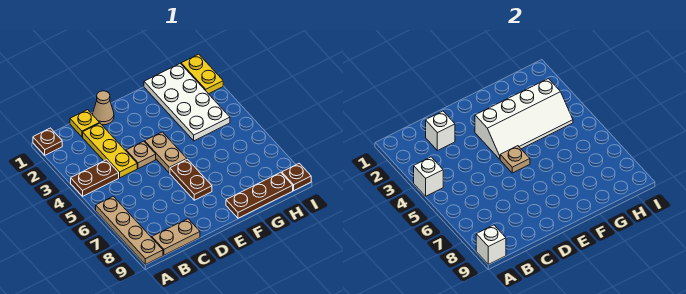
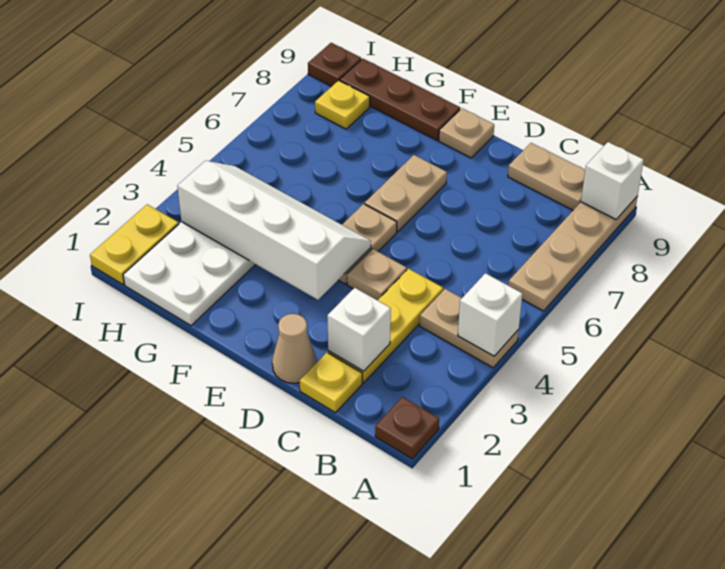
brown 1x2 plate [71,160,119,196] -> tan 1x2 plate [420,289,519,368]
tan 1x1 plate [500,146,530,173] -> tan 1x1 plate moved to [439,108,494,158]
brown 1x2 plate [170,159,212,200] -> tan 1x2 plate [365,155,447,232]
none -> yellow 1x1 plate [315,80,370,129]

